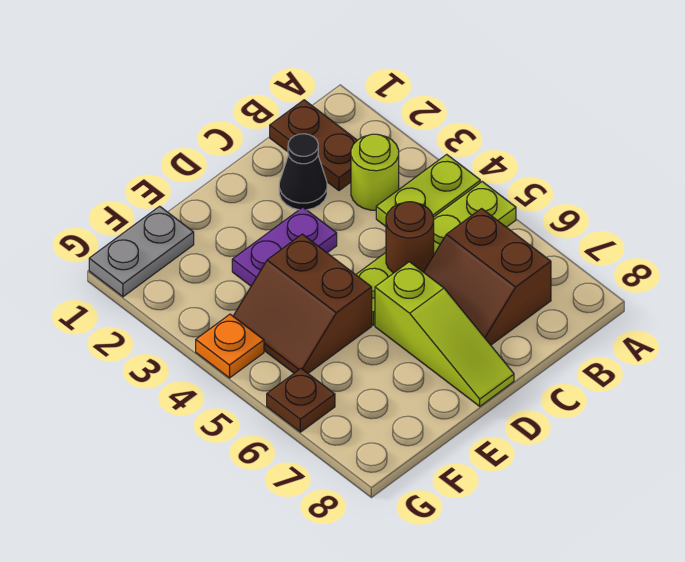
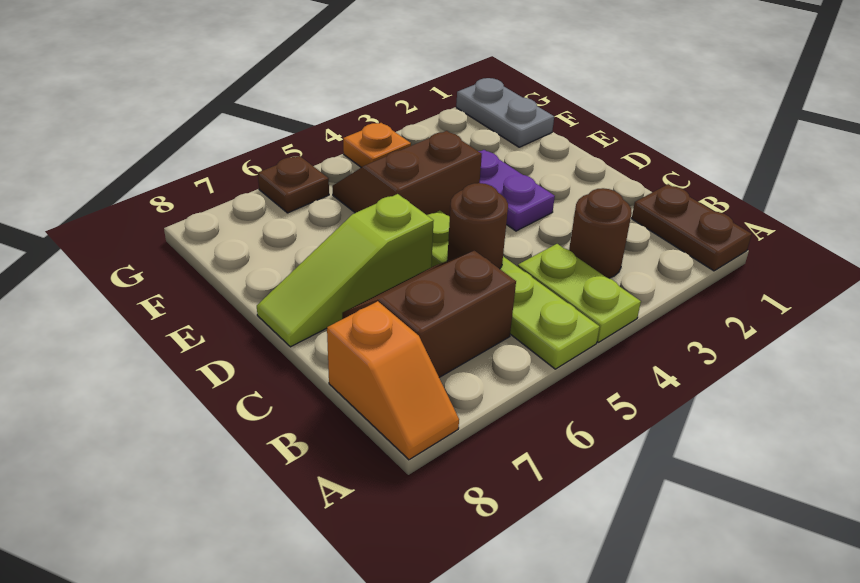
none -> orange 1x2 slope [327,301,459,460]
brown 1x2 plate [270,100,357,191] -> brown 1x2 plate turned to [632,184,752,271]
lime 1x1 round brick [351,134,399,210] -> brown 1x1 round brick [569,188,632,278]
black 1x1 cone [279,134,327,210] -> none

